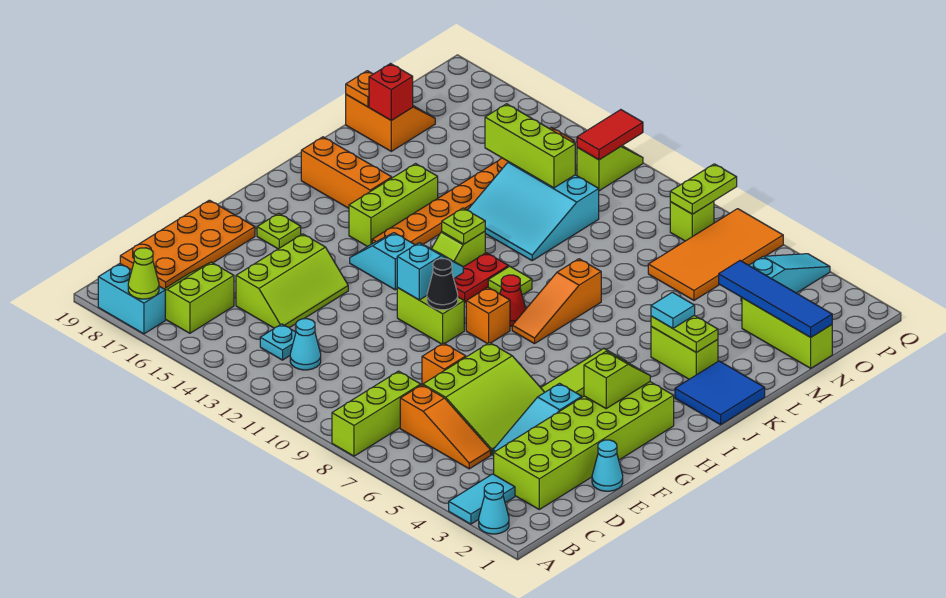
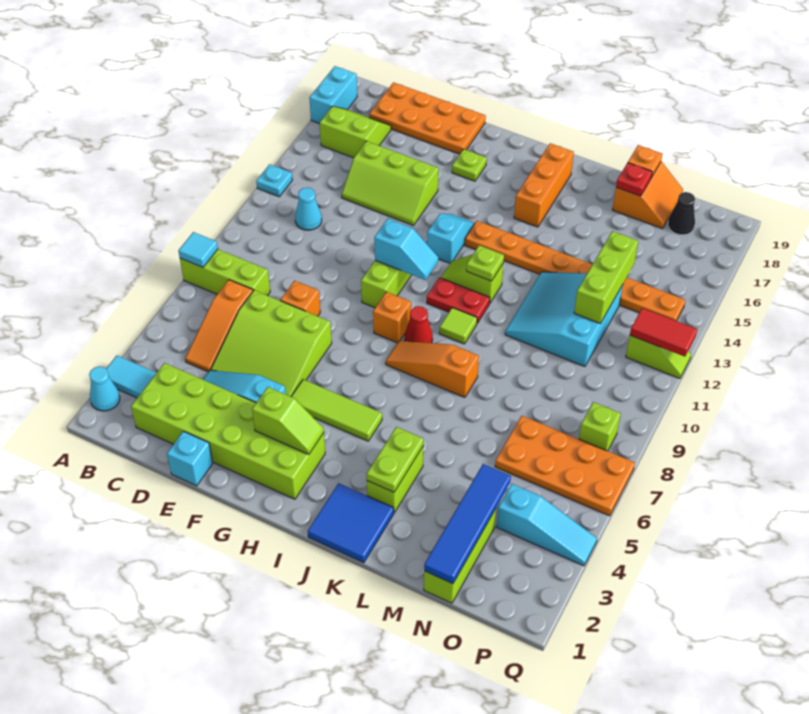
lime 1x1 cone [128,248,159,299] -> none
cyan 1x1 plate [260,324,296,360] -> cyan 1x1 plate moved to [256,164,292,197]
cyan 1x1 cone [592,440,623,491] -> cyan 1x1 brick [167,431,213,486]
black 1x1 cone [427,259,458,310] -> black 1x1 cone moved to [668,192,695,235]
lime 1x3 brick [349,164,438,247] -> none
cyan 1x1 tile [651,292,695,328] -> cyan 1x1 tile moved to [178,232,218,267]
red 1x1 brick [369,64,413,120] -> red 1x1 plate [616,163,652,196]
orange 2x4 tile [648,209,783,300] -> orange 2x4 plate [495,416,635,516]
lime 1x2 plate [670,164,737,214] -> none

